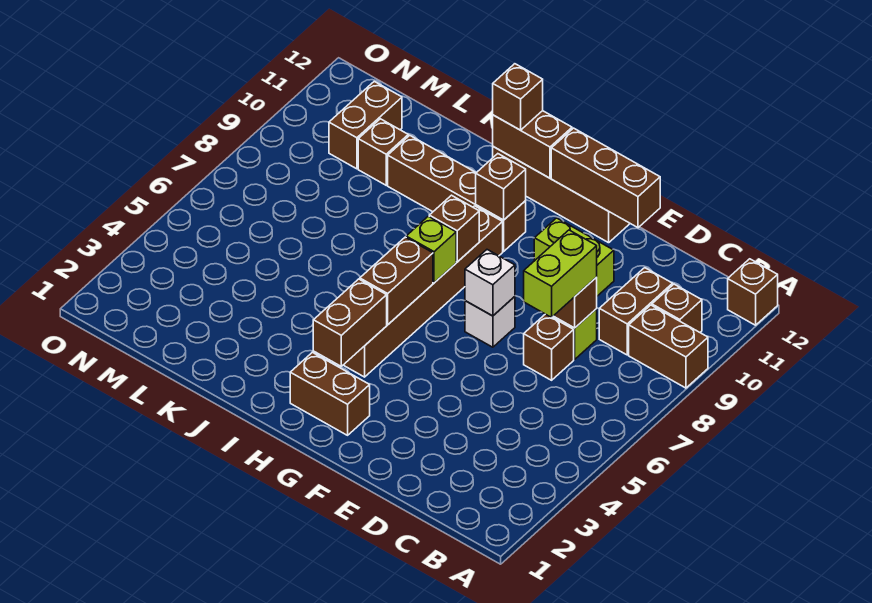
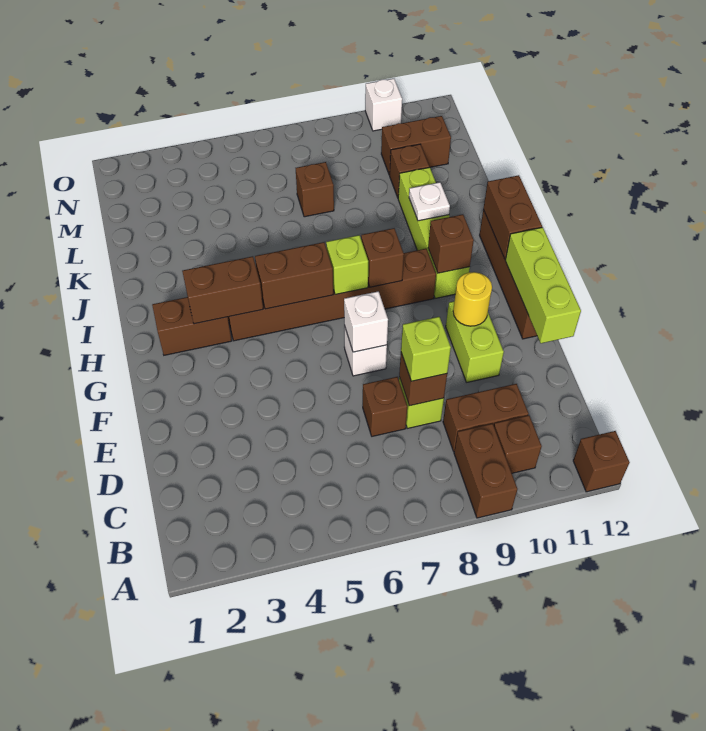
lime 1x2 brick [524,230,597,317] -> lime 1x1 brick [401,317,451,381]
brown 1x3 brick [551,128,660,228] -> lime 1x3 brick [505,227,581,343]
none -> yellow 1x1 round brick [453,272,492,326]
brown 1x2 brick [290,352,370,435] -> brown 1x2 brick turned to [152,297,232,355]
brown 1x4 brick [388,135,526,251] -> lime 1x4 brick [398,167,470,298]
brown 1x1 brick [493,64,543,130] -> brown 1x1 brick moved to [296,162,334,217]
none -> white 1x1 plate [409,182,450,221]
none -> white 1x1 brick [365,79,402,131]

